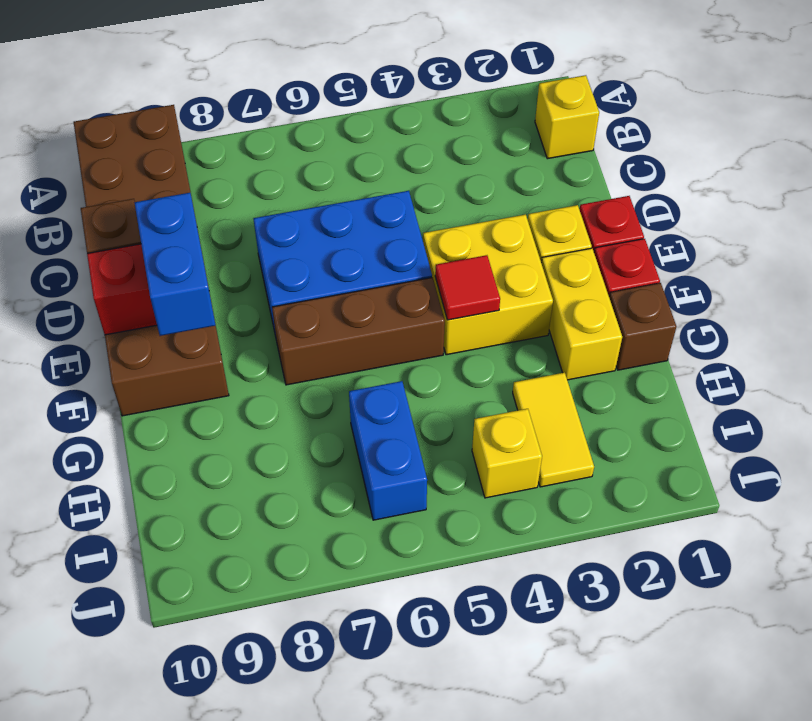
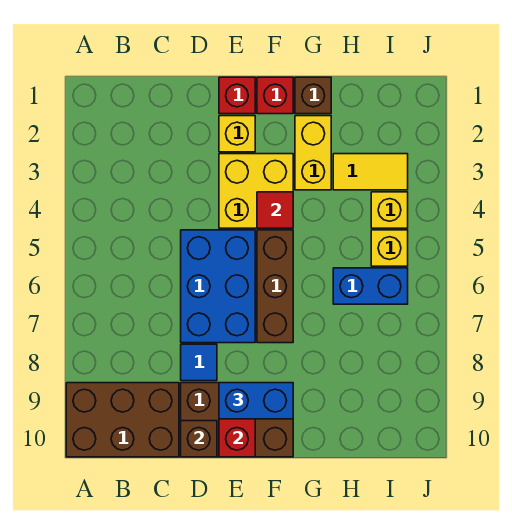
yellow 1x1 brick [535,75,599,159] -> yellow 1x1 brick moved to [371,230,408,266]
none -> blue 1x1 tile [181,344,217,381]
yellow 1x2 brick [541,248,622,380] -> yellow 1x2 brick turned to [295,116,331,190]

